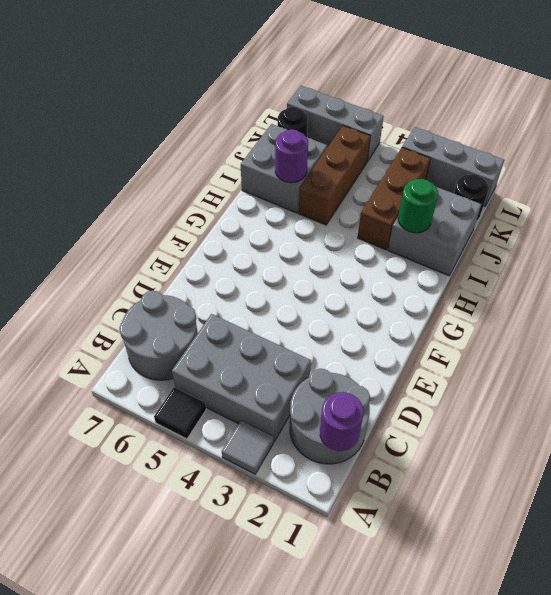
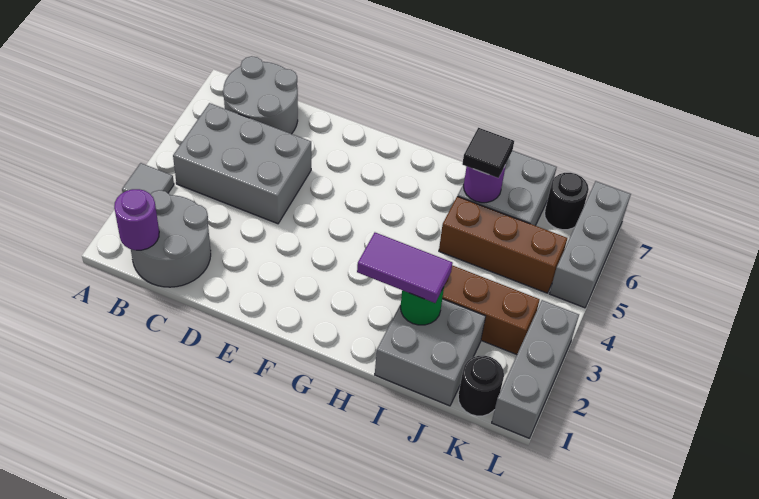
black 1x1 tile [154,387,206,439] -> black 1x1 tile moved to [462,128,514,178]
grey 2x3 brick [172,314,311,441] -> grey 2x3 brick turned to [173,103,311,224]
none -> purple 1x2 tile [357,233,453,303]

